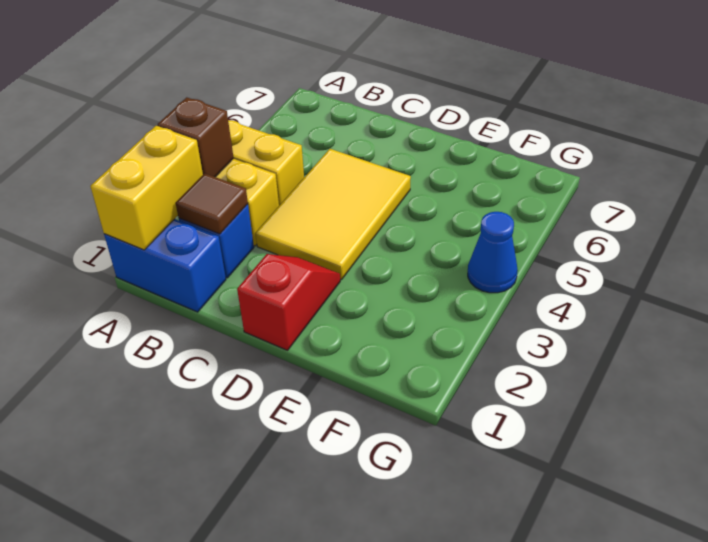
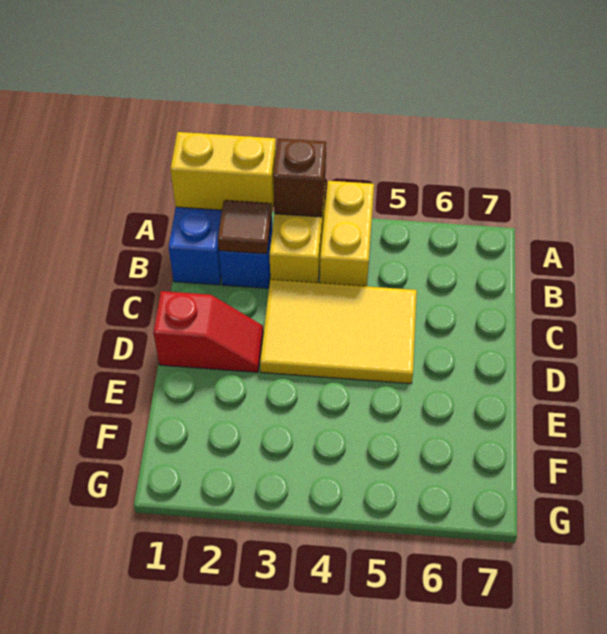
blue 1x1 cone [468,212,518,293] -> none

